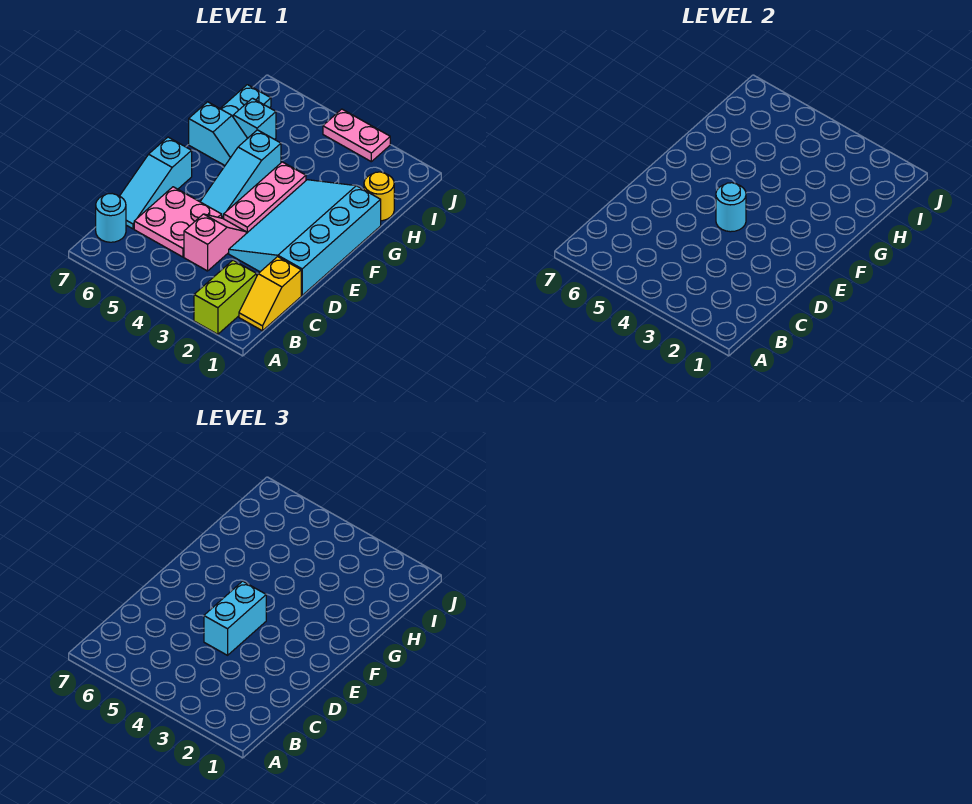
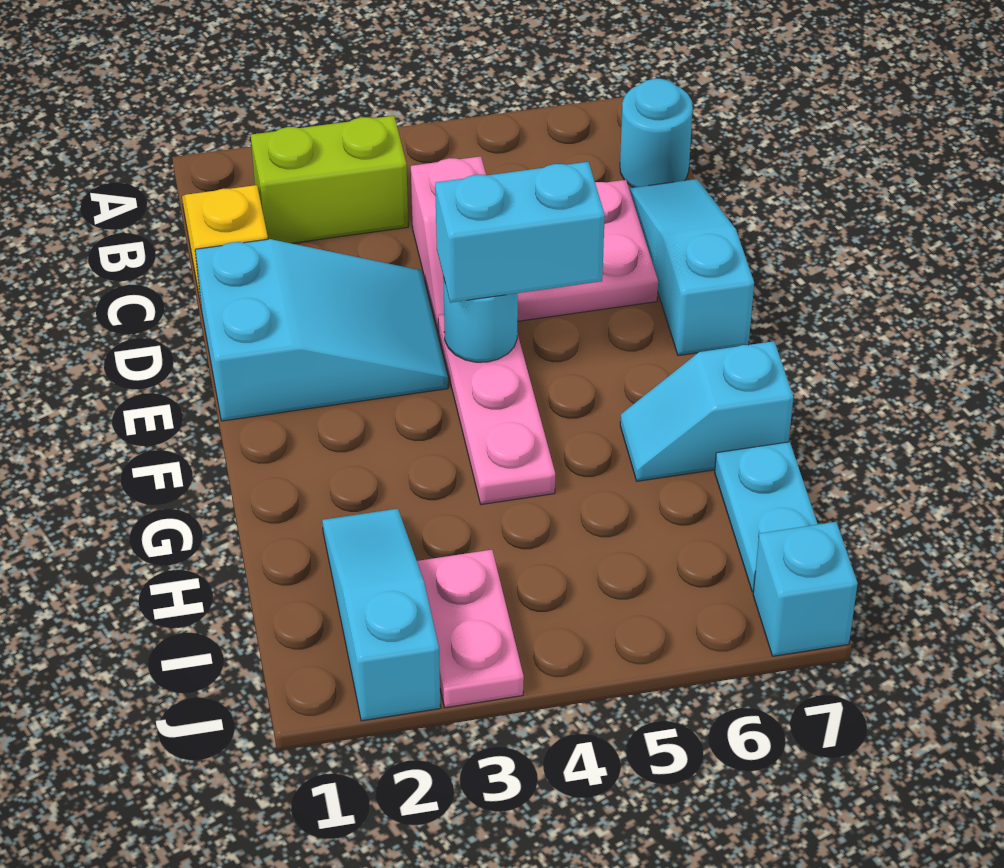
lime 1x2 brick [194,260,257,334] -> lime 1x2 brick turned to [251,116,408,243]
cyan 3x4 slope [229,180,381,295] -> cyan 2x3 slope [195,239,448,421]
cyan 1x2 brick [204,581,266,655] -> cyan 1x2 brick turned to [435,162,605,303]
cyan 1x3 slope [200,130,281,219] -> cyan 1x3 slope moved to [322,509,441,721]
yellow 1x1 round brick [364,172,394,221] -> none
cyan 1x1 brick [233,98,276,139] -> cyan 1x1 brick moved to [753,522,858,656]
pink 1x2 plate [323,109,390,162] -> pink 1x2 plate turned to [417,550,524,708]

